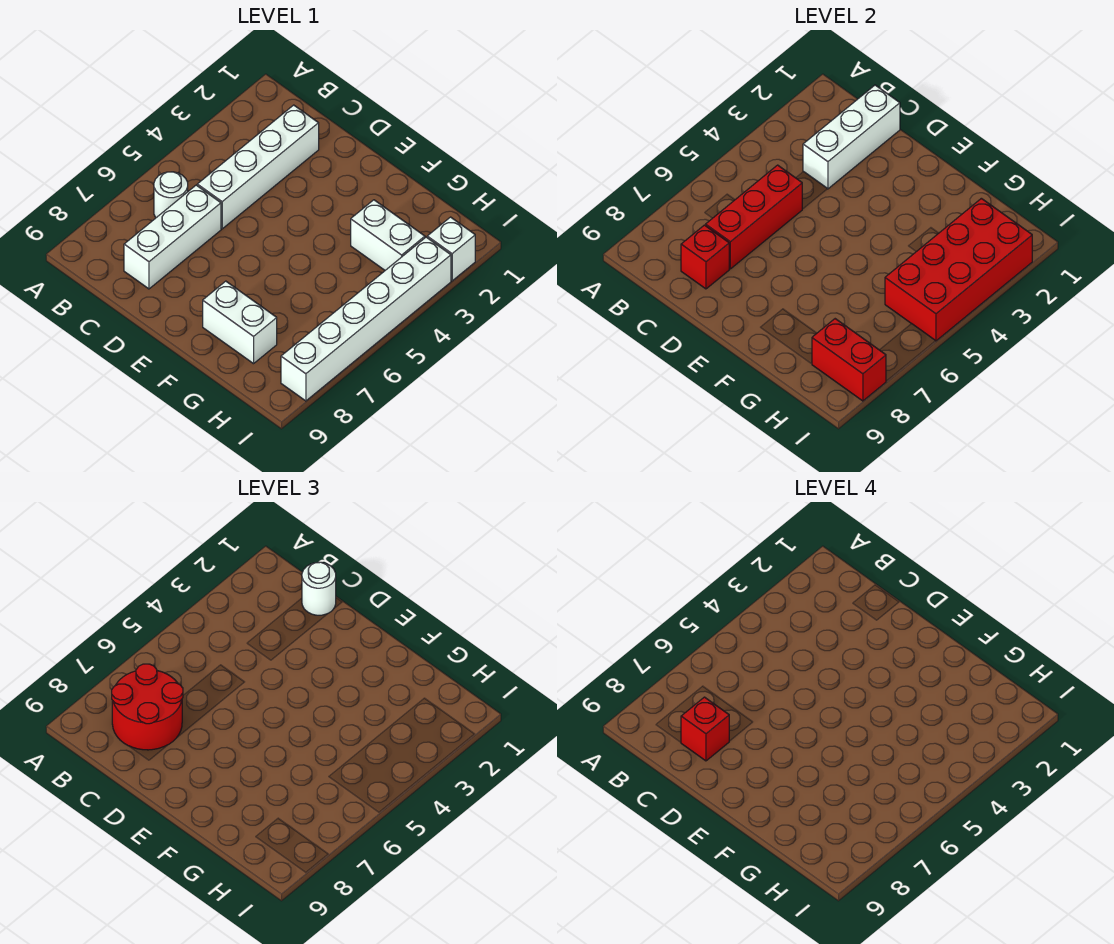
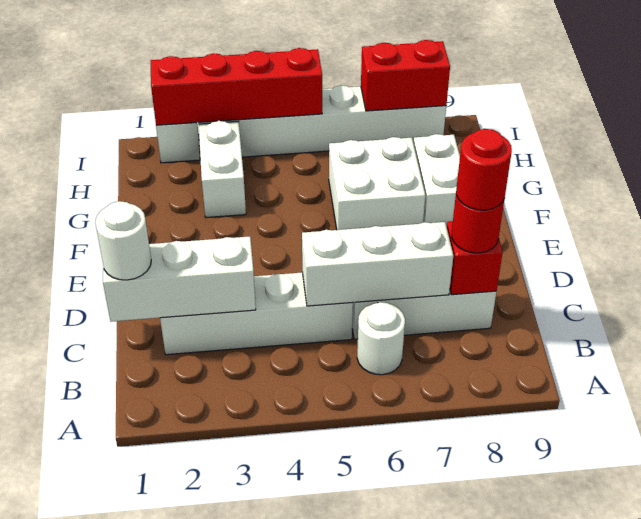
red 2x2 round brick [112,664,183,750] -> red 1x1 round brick [452,195,505,253]
red 1x3 brick [706,165,802,269] -> white 1x3 brick [302,222,453,306]
red 1x1 brick [681,697,729,761] -> red 1x1 round brick [456,129,512,210]
none -> white 2x2 brick [329,137,425,230]
red 2x4 brick [885,198,1032,341] -> red 1x4 brick [151,48,322,125]
red 1x2 brick [812,319,886,401] -> red 1x2 brick turned to [361,40,450,111]

